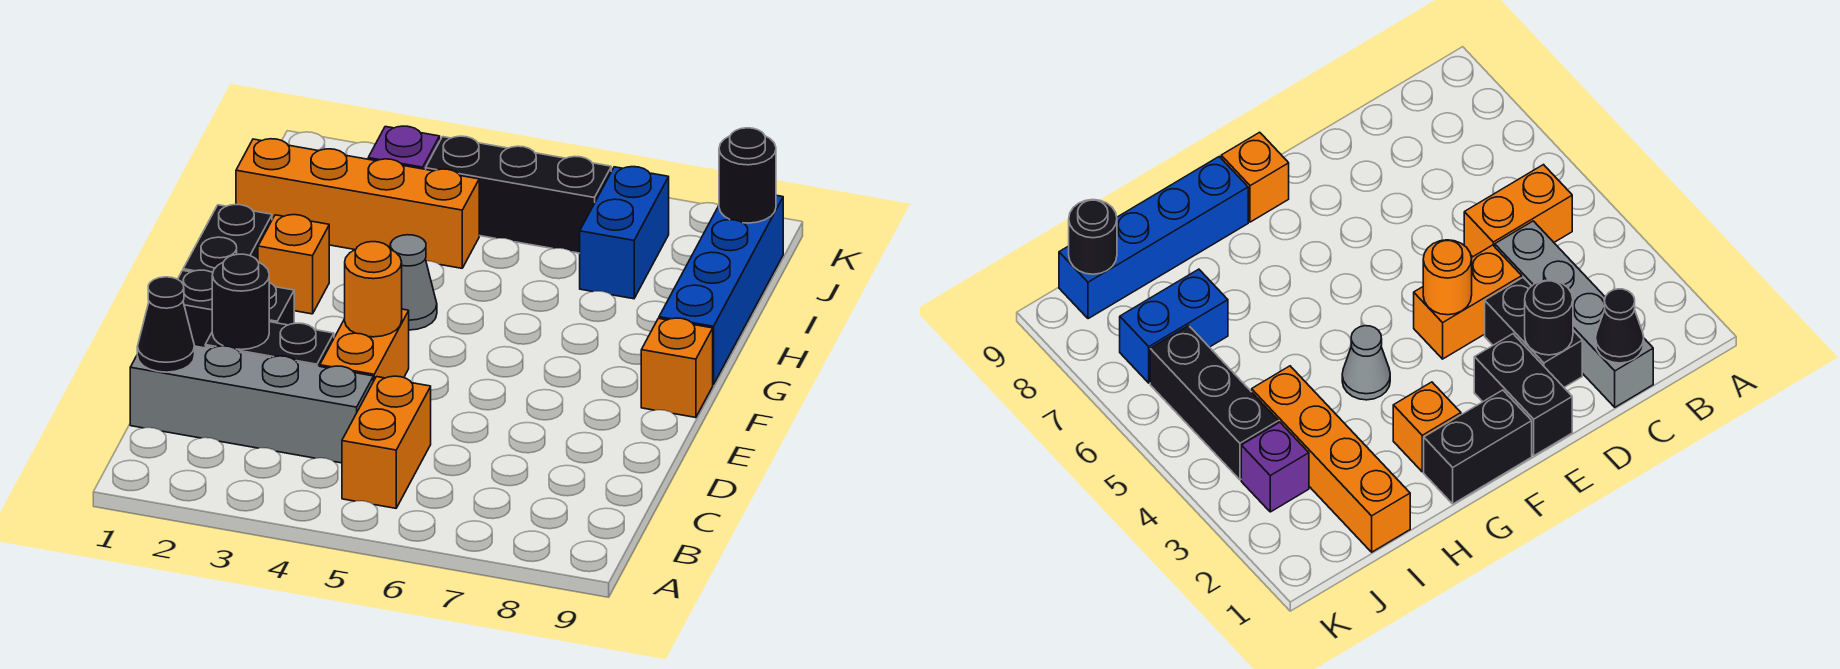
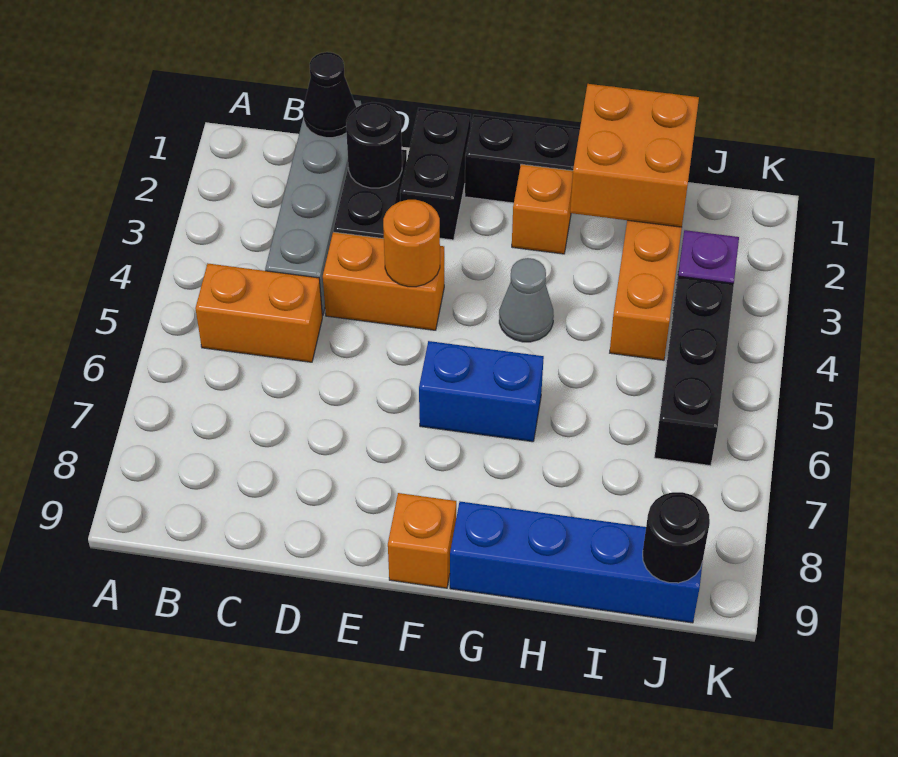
none -> orange 2x2 brick [570,84,699,227]
blue 1x2 brick [580,167,669,299] -> blue 1x2 brick moved to [419,341,544,442]

